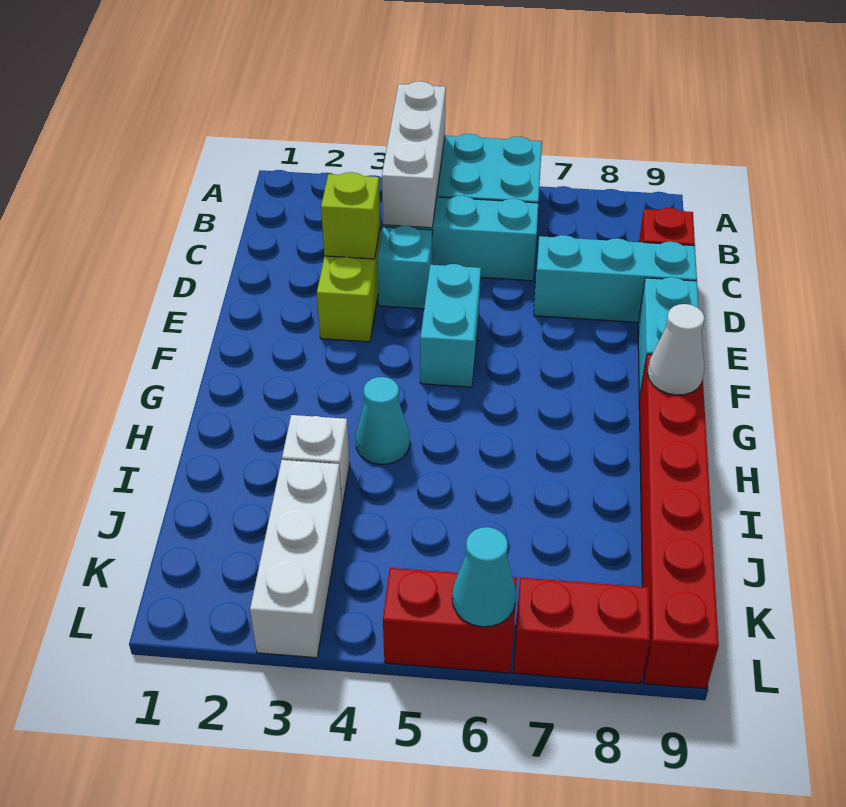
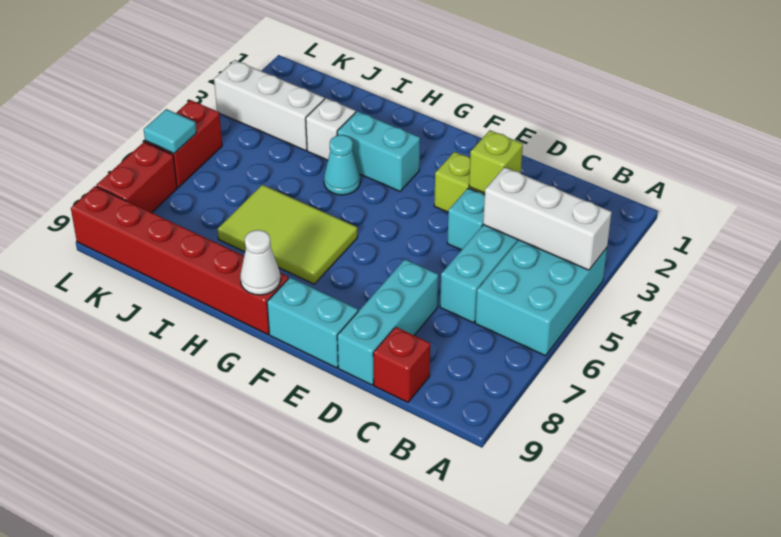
cyan 1x2 brick [420,264,481,387] -> cyan 1x2 brick moved to [337,111,420,191]
none -> lime 2x3 tile [218,185,357,284]
cyan 1x1 cone [452,527,516,627] -> cyan 1x1 tile [144,109,196,153]

